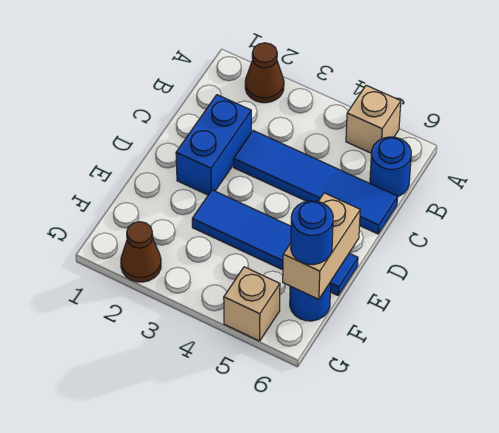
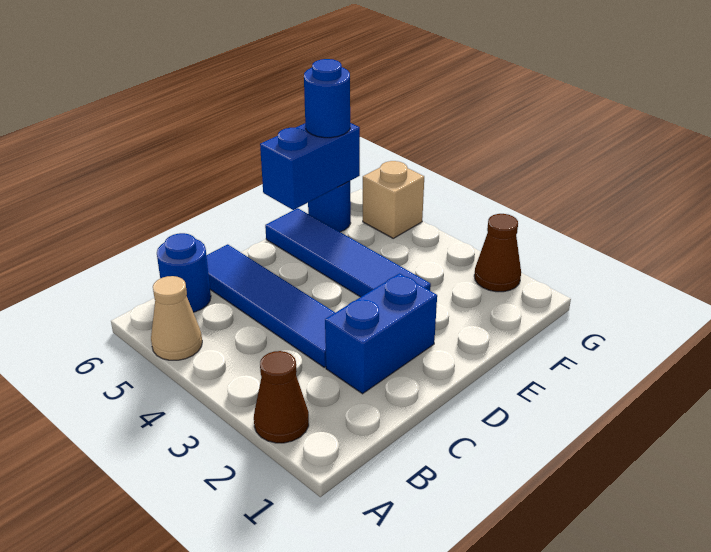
tan 1x1 brick [346,85,401,153] -> tan 1x1 cone [151,276,202,360]
tan 1x2 brick [283,193,360,299] -> blue 1x2 brick [260,123,360,210]

